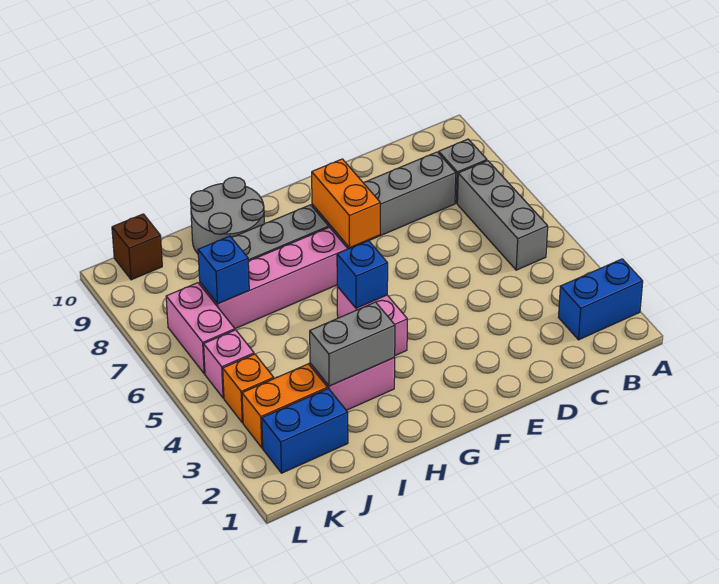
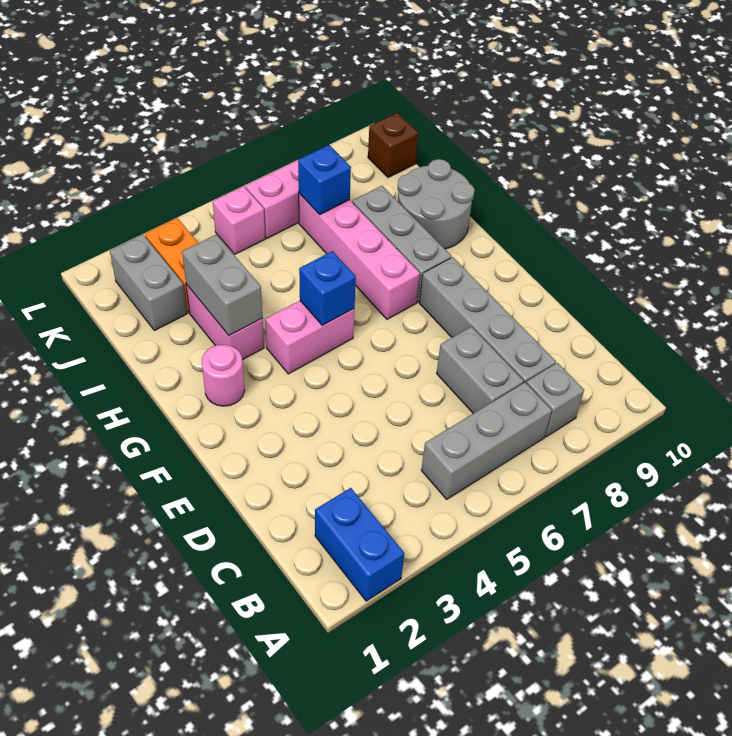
none -> grey 1x2 brick [437,327,524,413]
orange 1x2 brick [312,159,380,247] -> none
none -> pink 1x1 round brick [202,345,245,406]
blue 1x2 brick [262,389,348,473] -> grey 1x2 brick [110,235,187,331]
orange 1x1 brick [223,354,274,423] -> none

